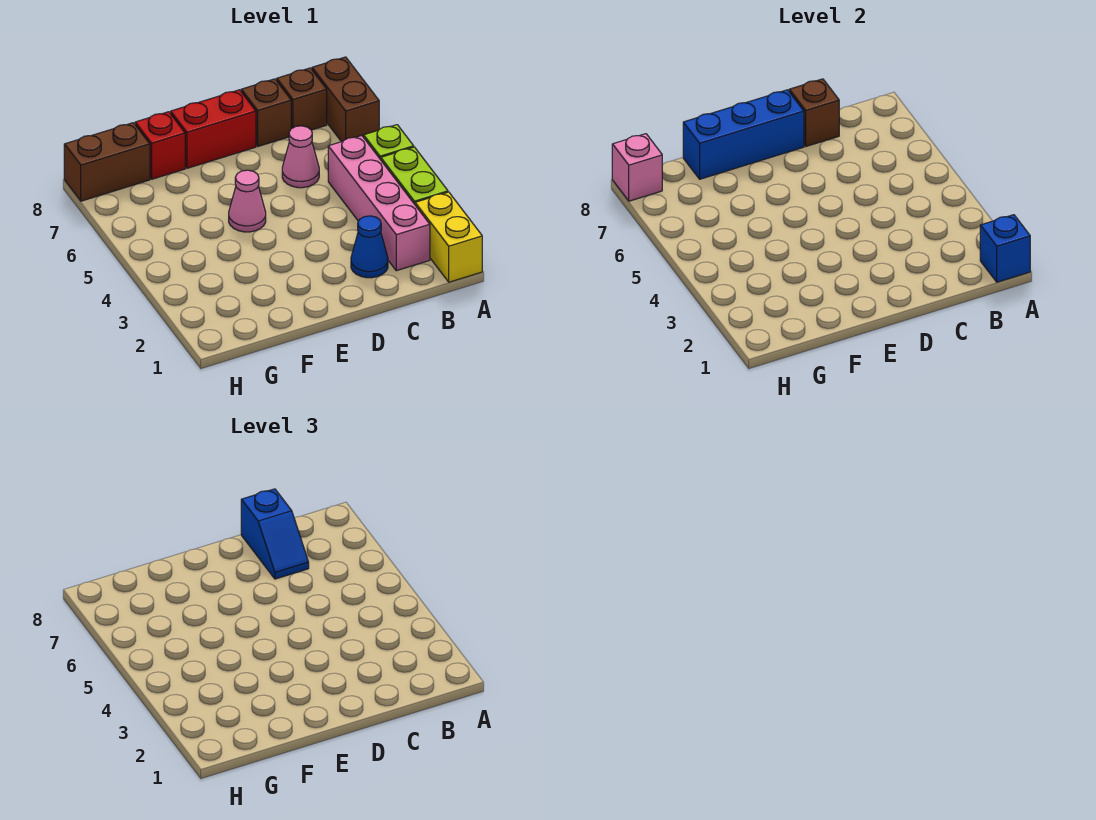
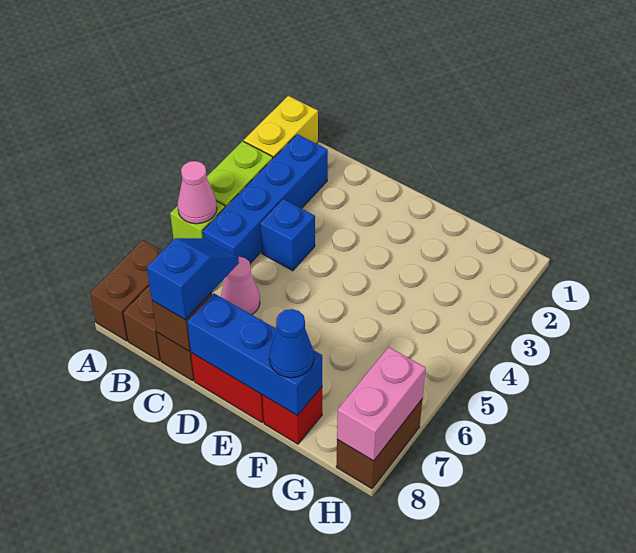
blue 1x1 brick [980,215,1030,282] -> blue 1x1 brick moved to [260,199,315,271]
pink 1x4 brick [328,136,430,271] -> blue 1x4 brick [203,134,328,264]
blue 1x1 cone [351,216,388,278] -> blue 1x1 cone moved to [269,309,314,378]
pink 1x1 cone [229,170,266,232] -> pink 1x1 cone moved to [177,161,217,224]
brown 1x2 brick [64,123,150,201] -> brown 1x2 brick turned to [336,400,422,489]
pink 1x1 brick [612,134,662,201] -> pink 1x2 brick [337,347,426,461]

